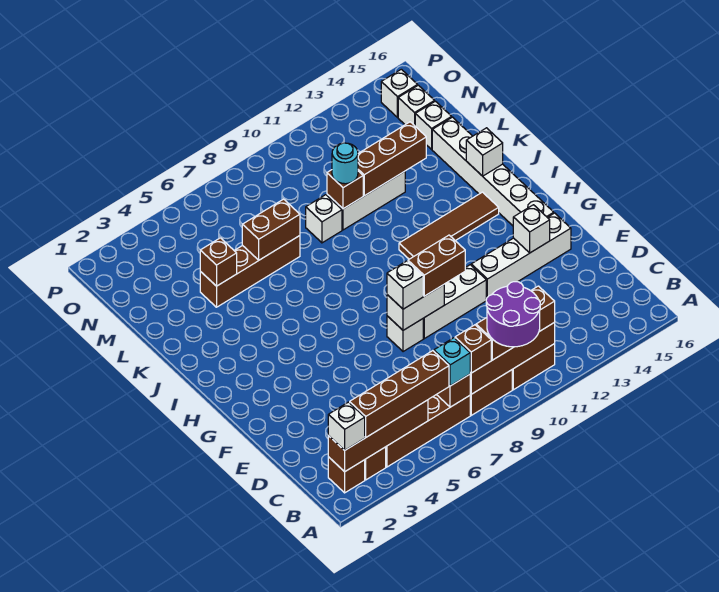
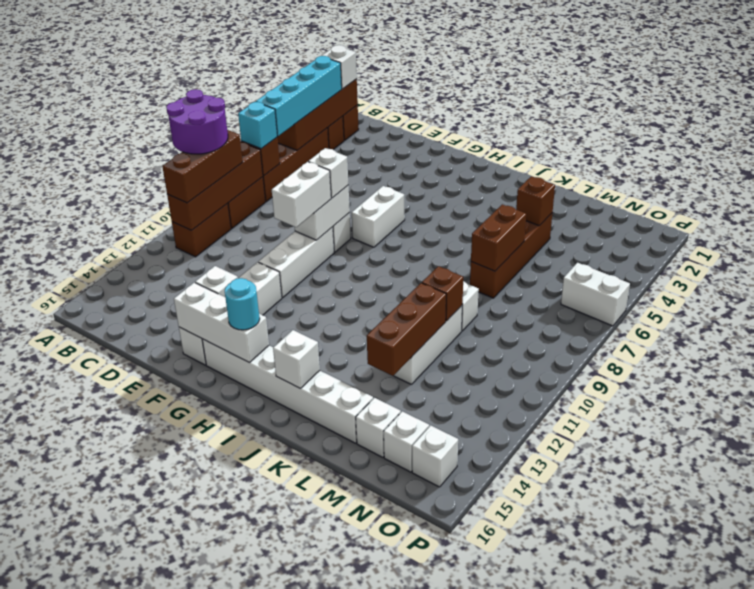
brown 1x4 brick [350,351,449,437] -> cyan 1x4 brick [256,56,342,136]
brown 1x1 brick [455,325,491,373] -> none
brown 1x2 brick [408,235,465,296] -> white 1x2 brick [272,162,331,227]
none -> white 1x3 brick [174,283,269,363]
none -> white 1x2 brick [352,186,405,247]
brown 1x4 tile [399,192,499,259] -> none
cyan 1x1 round brick [332,143,358,184] -> cyan 1x1 round brick moved to [225,278,260,330]
none -> white 1x2 brick [561,263,630,326]

